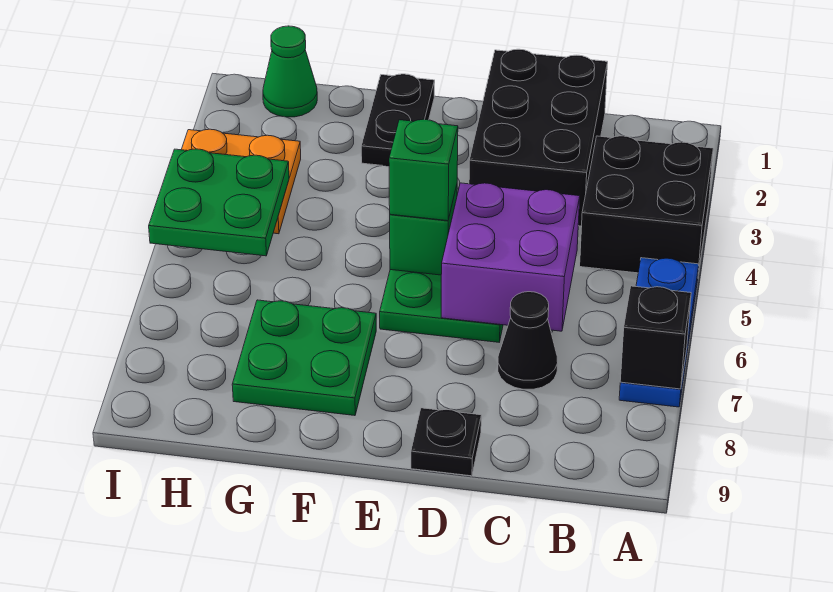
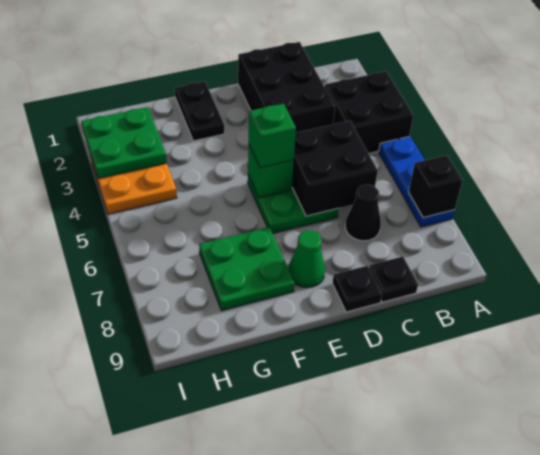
purple 2x2 brick [441,183,580,331] -> black 2x2 brick [292,121,378,216]
none -> black 1x1 plate [369,256,418,302]
green 1x1 cone [263,26,317,117] -> green 1x1 cone moved to [289,230,325,288]
green 2x2 plate [149,149,289,256] -> green 2x2 plate moved to [81,107,167,178]

